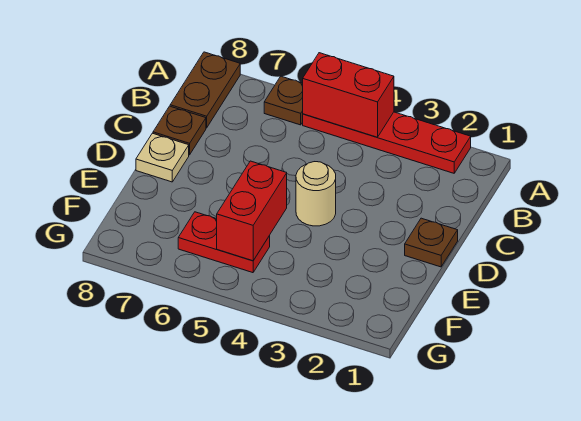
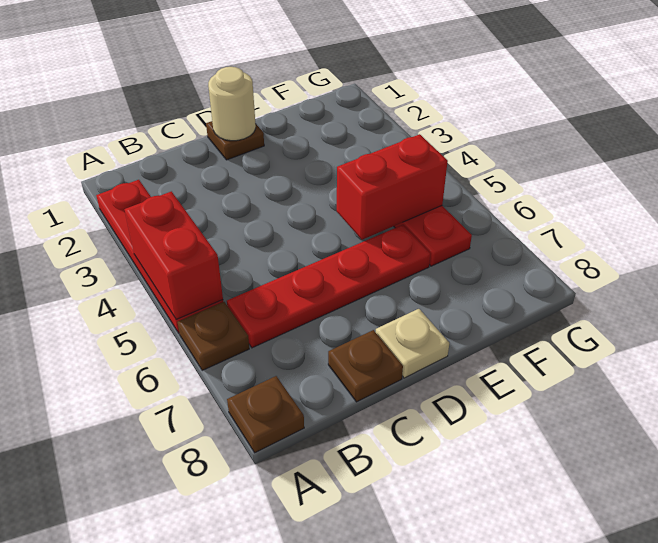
brown 1x2 plate [170,52,240,128] -> brown 1x1 plate [227,376,304,453]
none -> red 1x4 plate [227,225,430,348]
tan 1x1 round brick [296,162,336,226] -> tan 1x1 round brick moved to [208,67,256,141]

